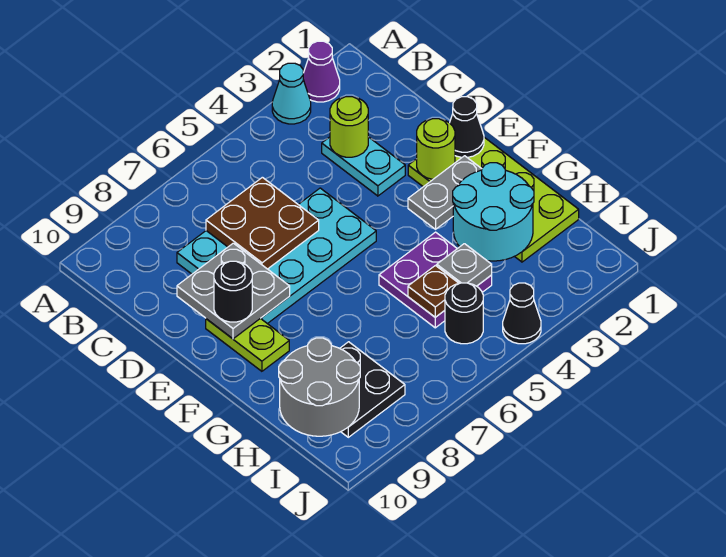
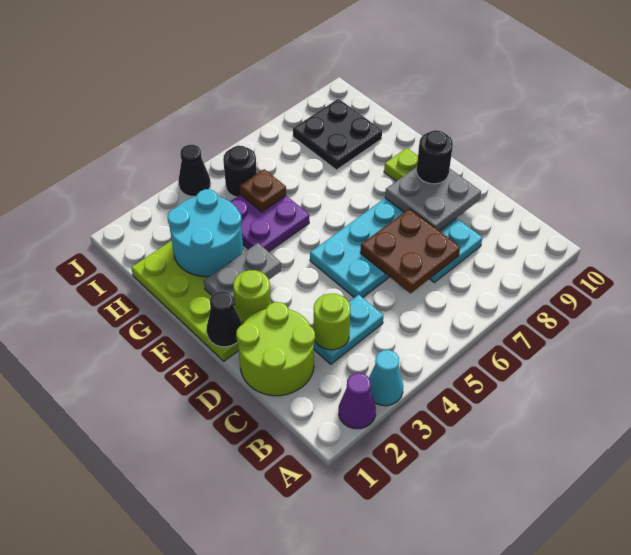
none -> lime 2x2 round brick [236,302,315,396]
cyan 1x2 plate [322,137,405,196] -> cyan 1x2 plate turned to [313,295,383,364]
grey 1x1 plate [437,244,492,286] -> none
grey 2x2 round brick [279,338,360,436] -> none

